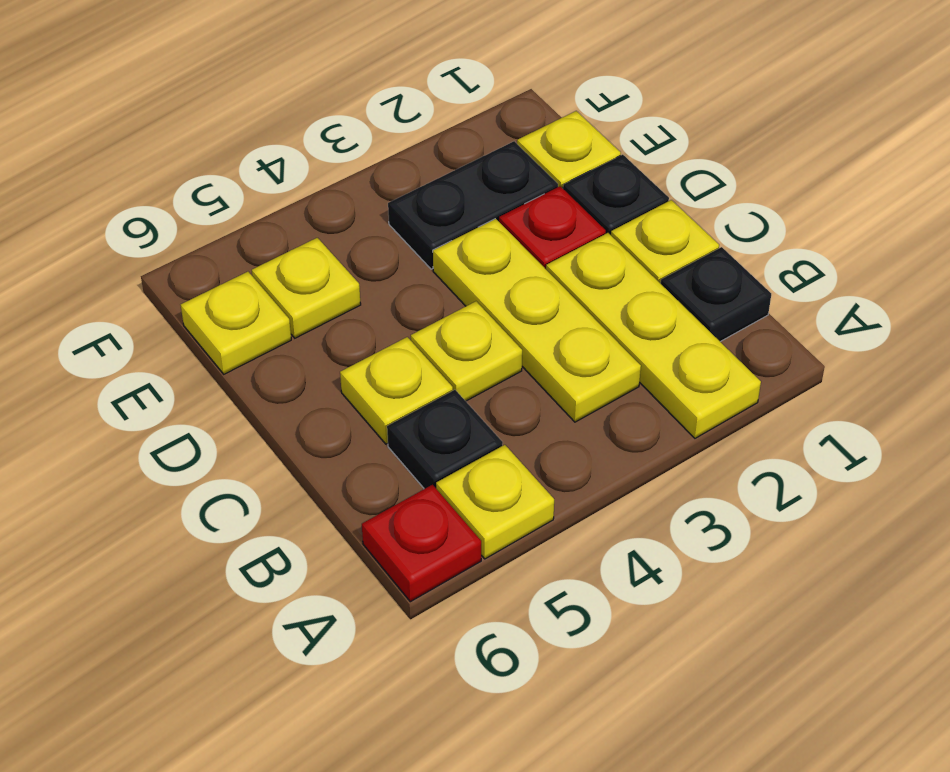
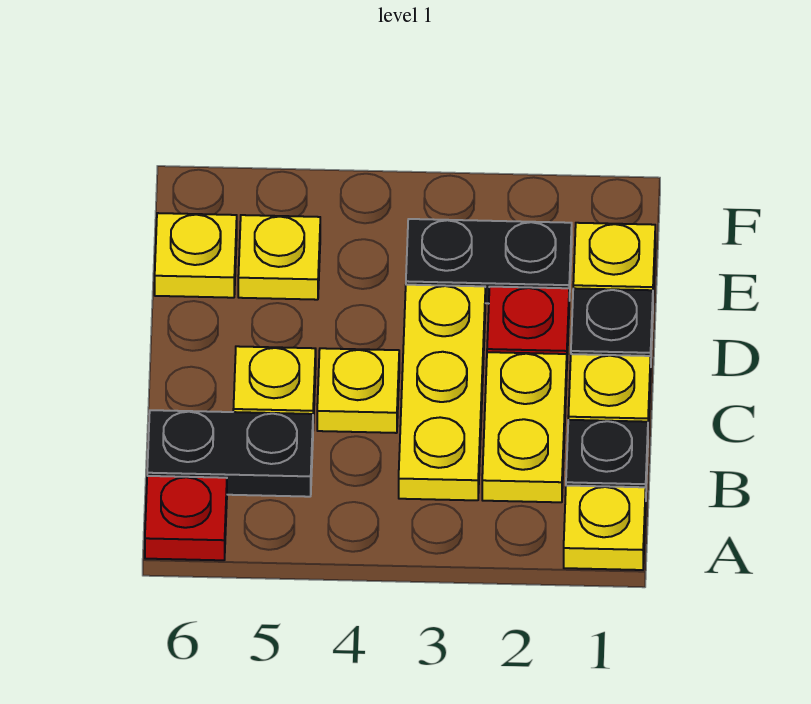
yellow 1x3 plate [546,233,761,438] -> yellow 1x2 plate [482,352,567,502]
yellow 1x1 plate [436,445,554,559] -> yellow 1x1 plate moved to [564,486,646,570]
black 1x1 plate [387,390,503,489] -> black 1x2 plate [147,410,313,497]

